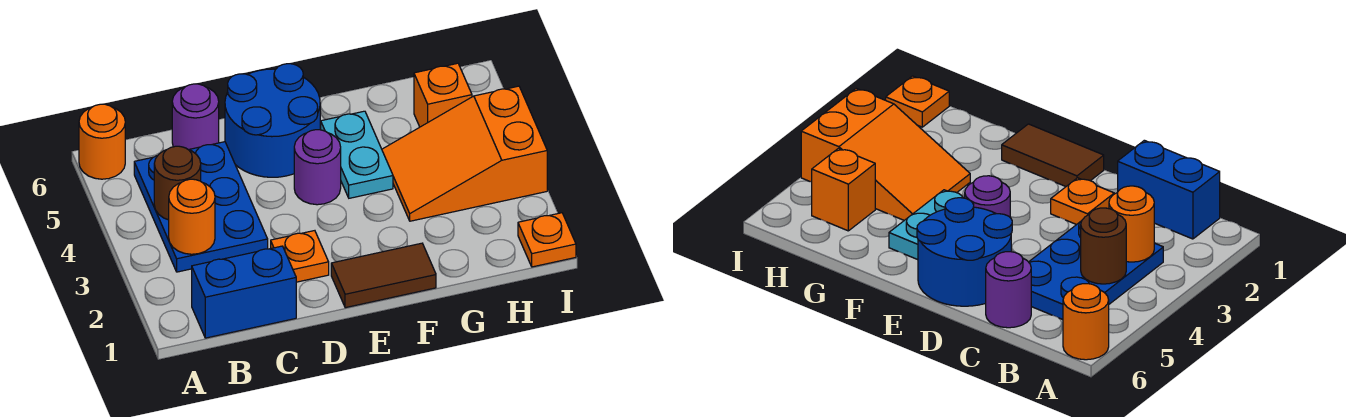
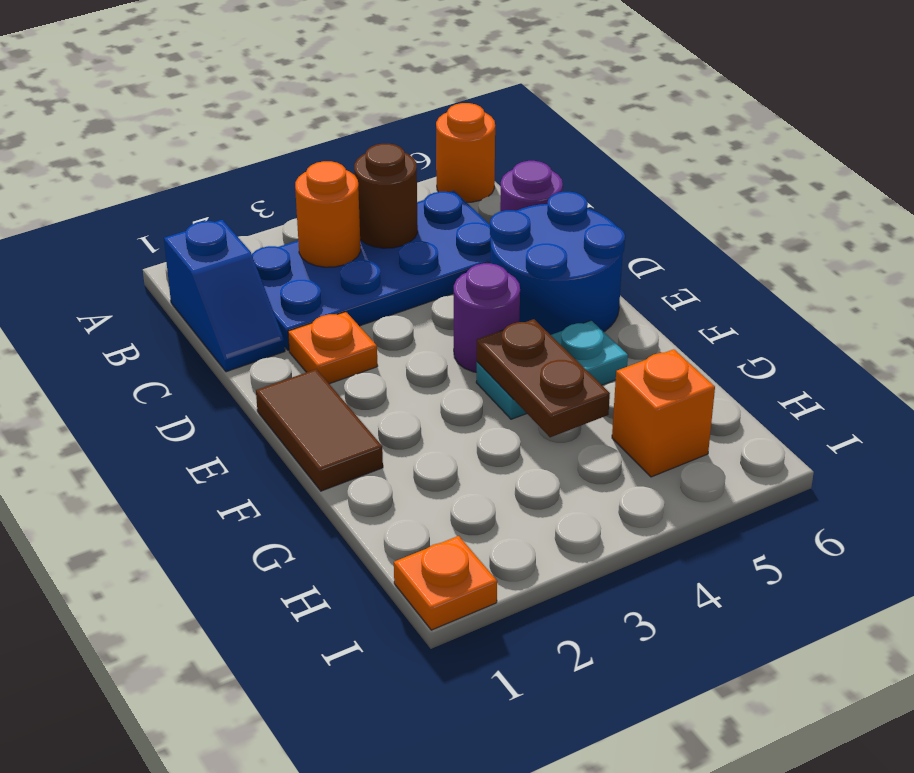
blue 1x2 brick [192,246,296,338] -> blue 1x2 slope [164,220,285,372]
blue 2x3 plate [134,142,268,272] -> blue 2x4 plate [252,191,491,350]
none -> brown 1x2 plate [477,319,610,437]
orange 2x3 slope [382,86,547,221] -> none

